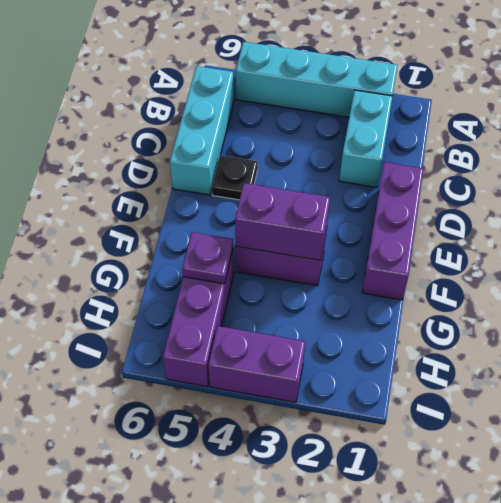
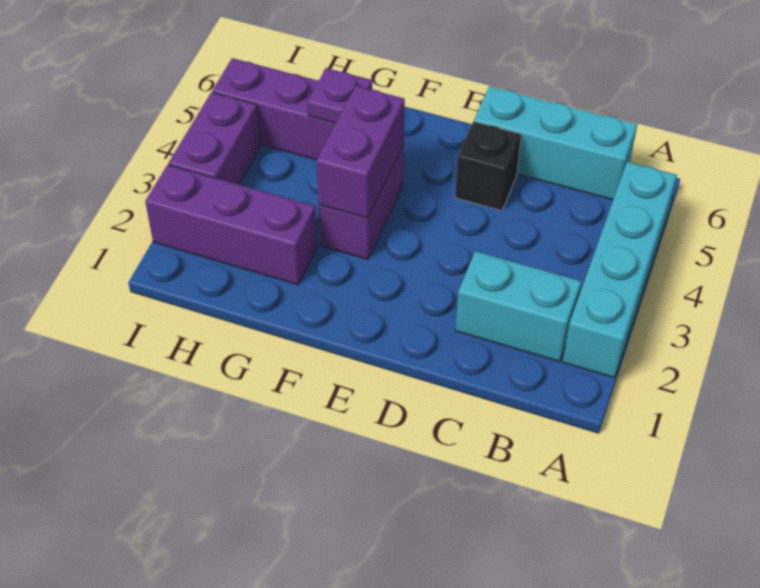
purple 1x3 brick [362,162,424,300] -> purple 1x3 brick moved to [145,165,317,285]
black 1x1 plate [212,155,258,200] -> black 1x1 brick [455,122,521,211]

